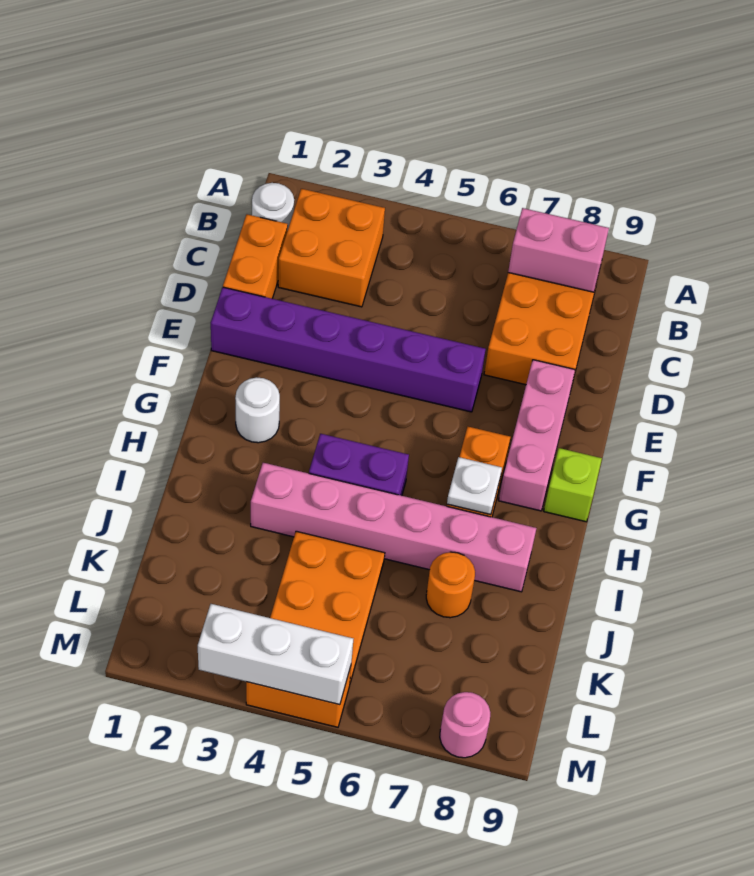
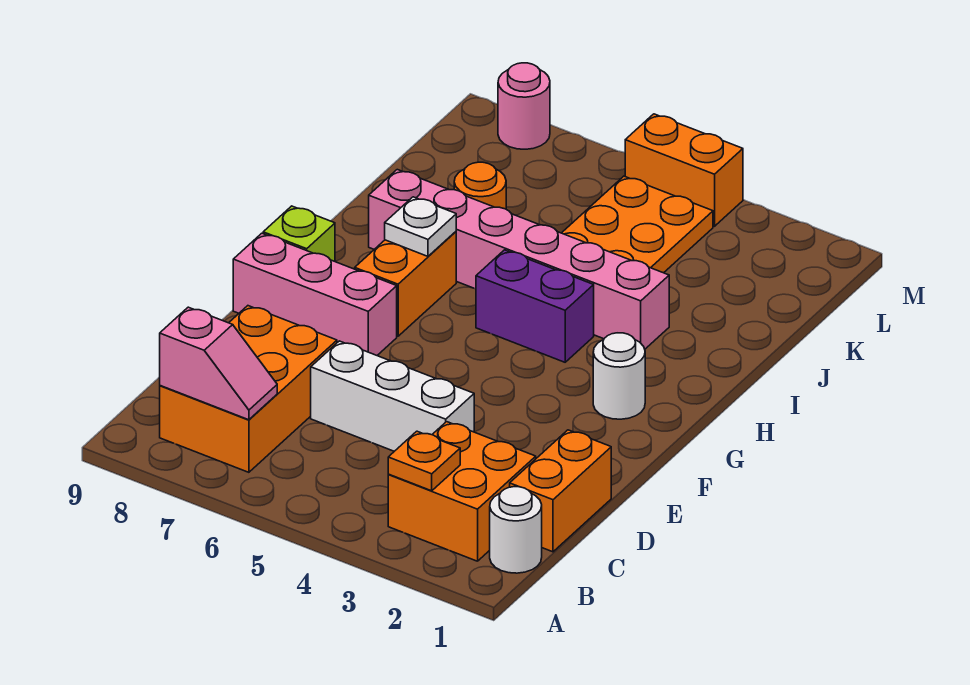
none -> orange 1x1 plate [388,431,460,491]
pink 1x2 brick [508,208,609,292] -> pink 1x2 slope [160,307,277,420]
purple 1x6 brick [211,287,486,412] -> none
pink 1x3 brick [499,360,575,511] -> pink 1x3 brick turned to [233,233,397,355]
white 1x3 brick [198,604,353,705] -> white 1x3 brick moved to [311,341,474,451]

